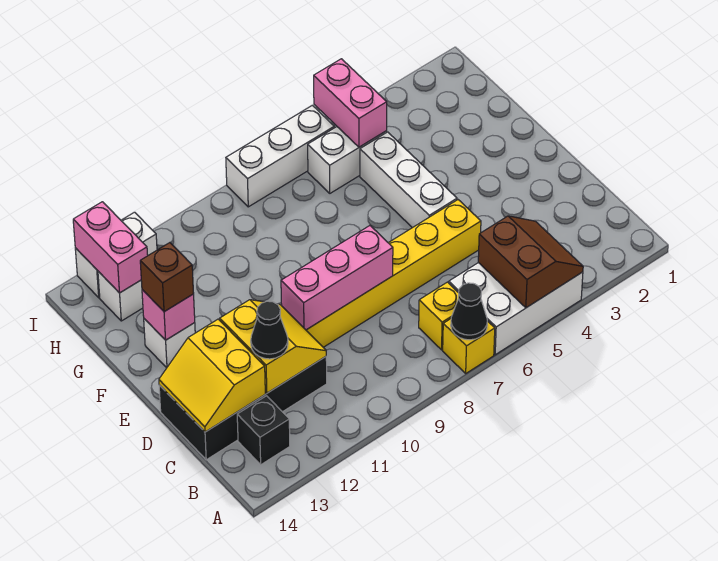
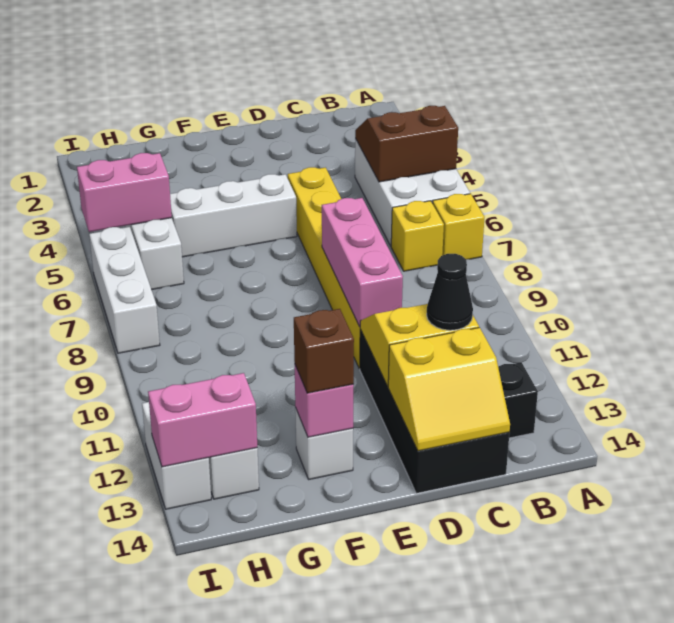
black 1x1 cone [451,283,487,340] -> none

